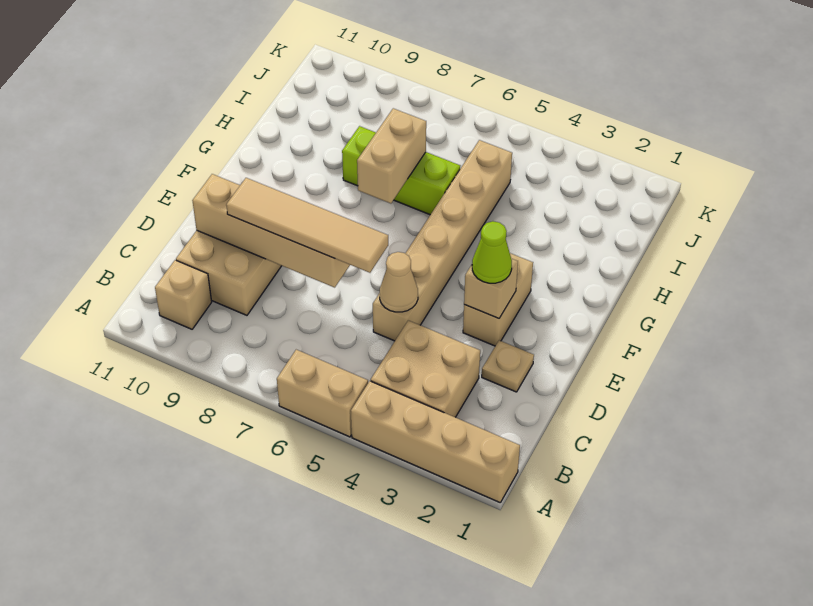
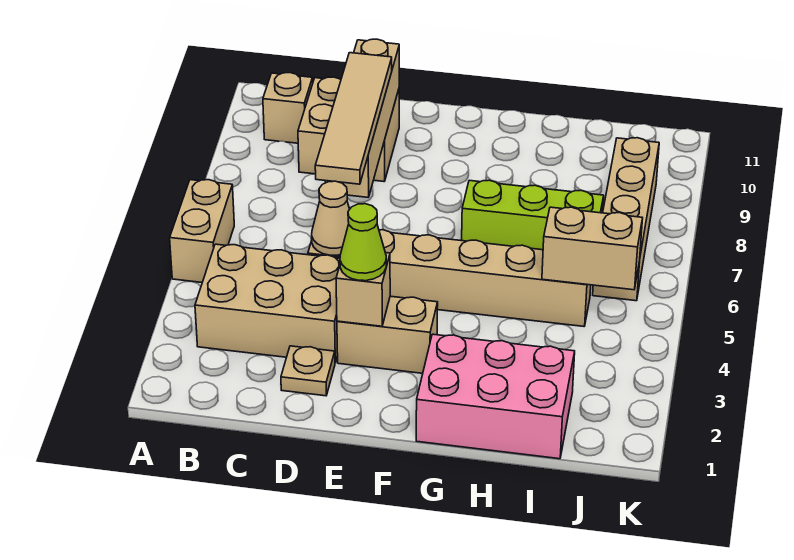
tan 1x4 brick [351,381,520,502] -> tan 1x4 brick moved to [593,138,659,301]
tan 2x2 brick [371,320,480,417] -> tan 2x3 brick [195,244,340,363]
none -> pink 2x3 brick [416,334,575,459]
tan 1x2 brick [357,108,426,203] -> tan 1x2 brick moved to [542,207,643,290]
lime 1x3 brick [342,126,460,215] -> lime 1x3 brick turned to [462,180,604,250]

